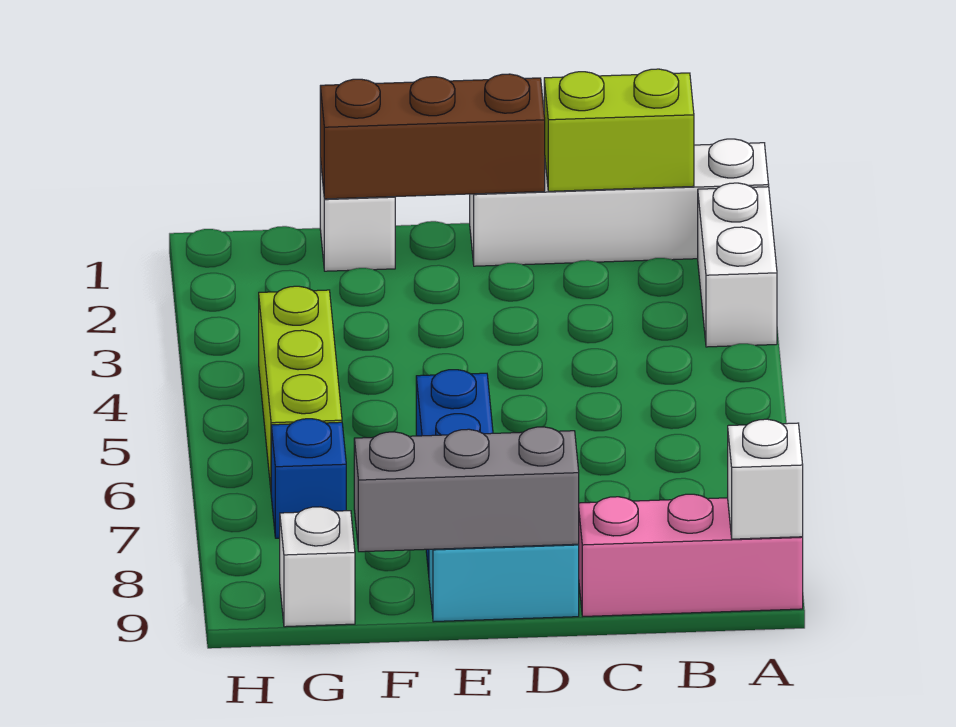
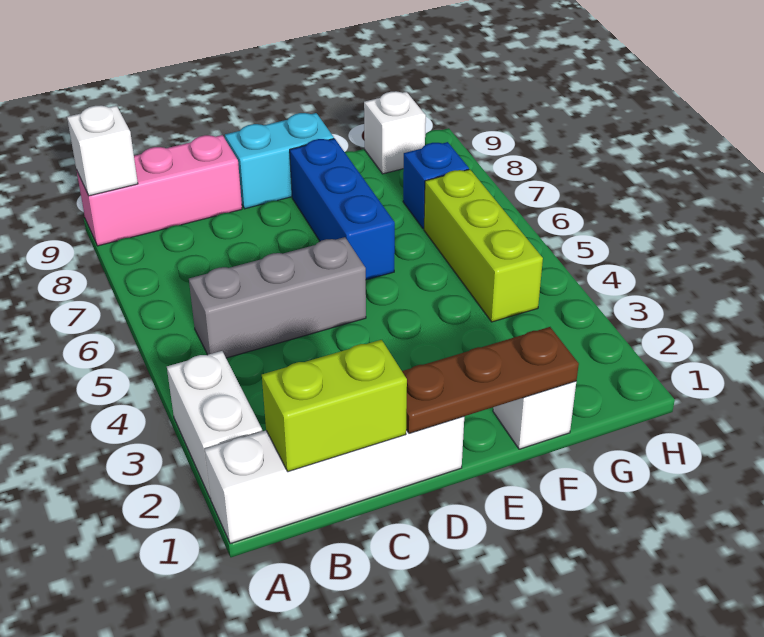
brown 1x3 brick [320,74,545,199] -> brown 1x3 plate [402,327,579,433]
grey 1x3 brick [354,427,579,552] -> grey 1x3 brick moved to [189,237,366,358]

